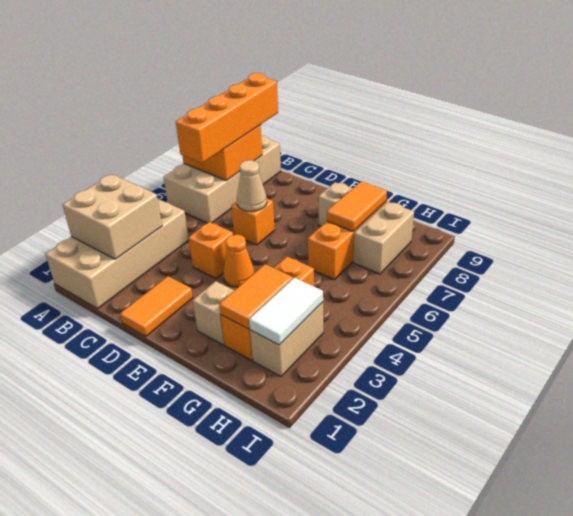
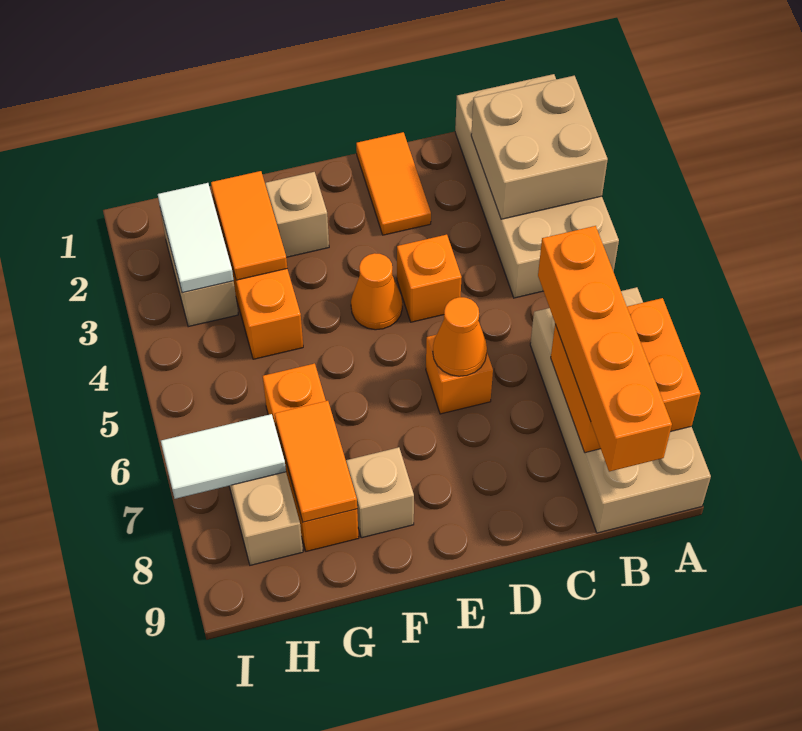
tan 1x1 cone [237,160,267,212] -> orange 1x1 cone [433,297,487,376]
none -> white 1x2 tile [161,414,286,499]

